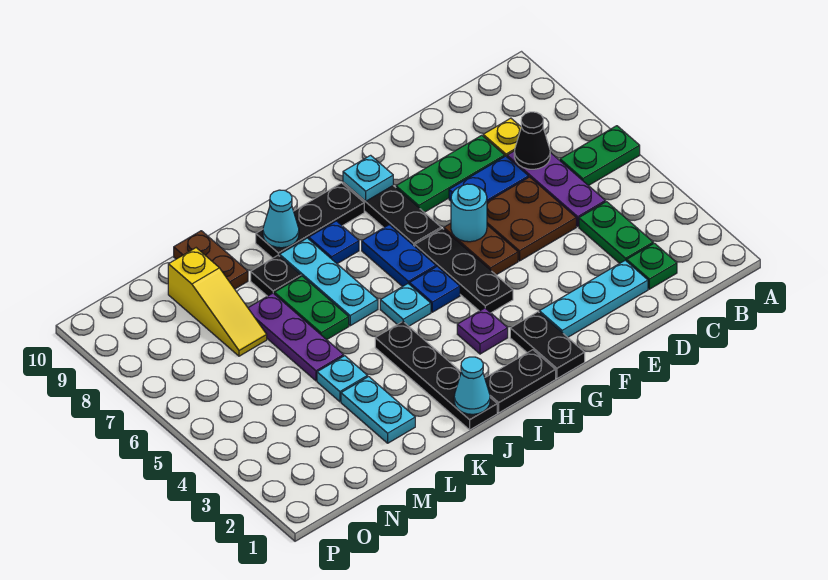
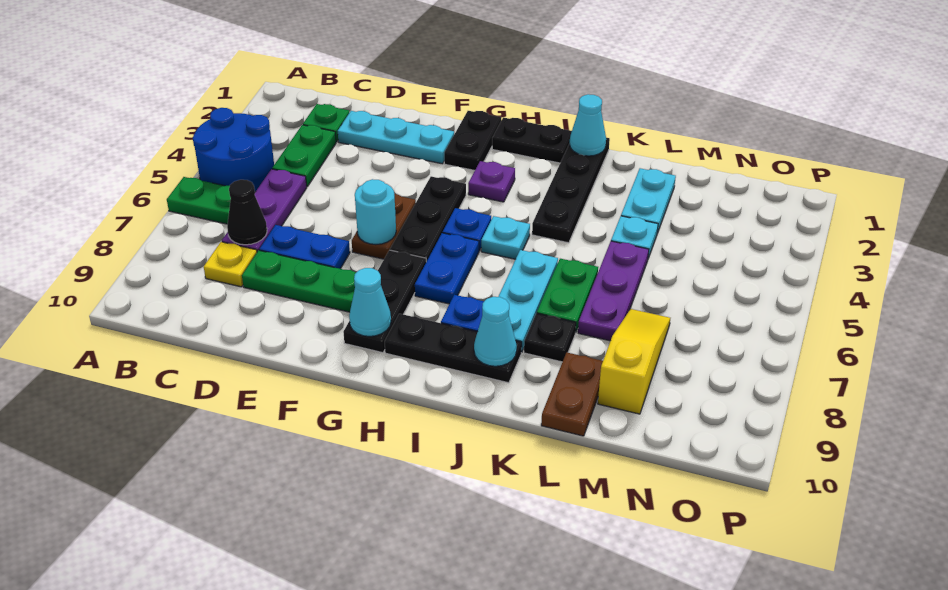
none -> blue 2x2 round brick [193,108,274,192]
brown 2x2 plate [487,177,576,261] -> none
cyan 1x1 plate [343,155,393,201] -> cyan 1x1 cone [349,268,391,336]

